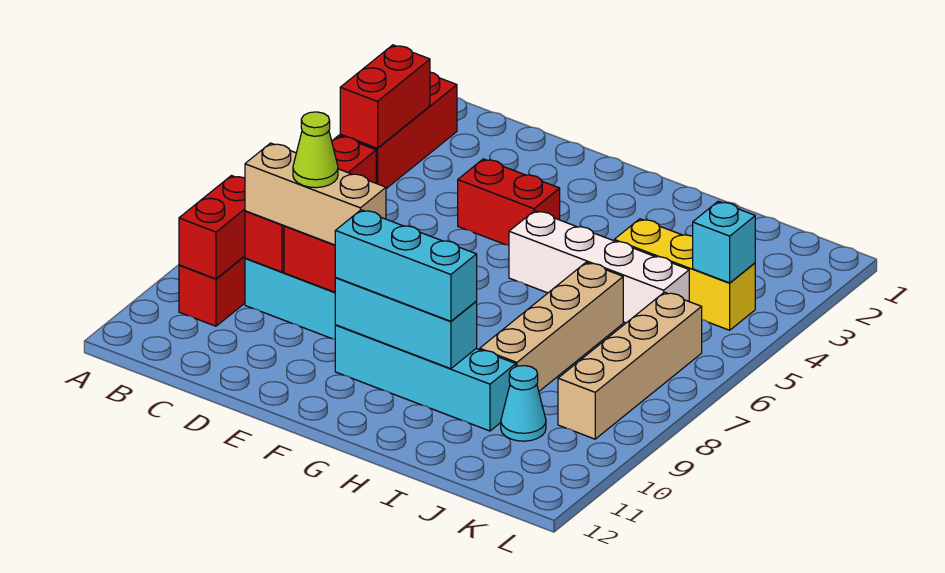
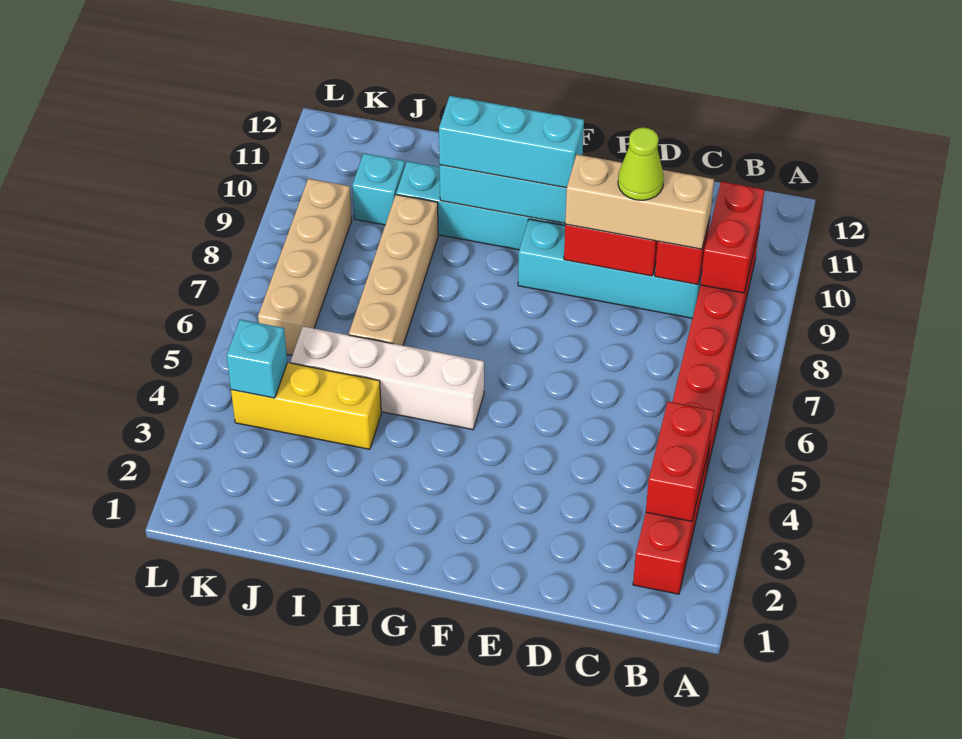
red 1x2 brick [458,159,560,245] -> none
cyan 1x1 cone [501,366,546,441] -> cyan 1x1 brick [352,153,405,225]

